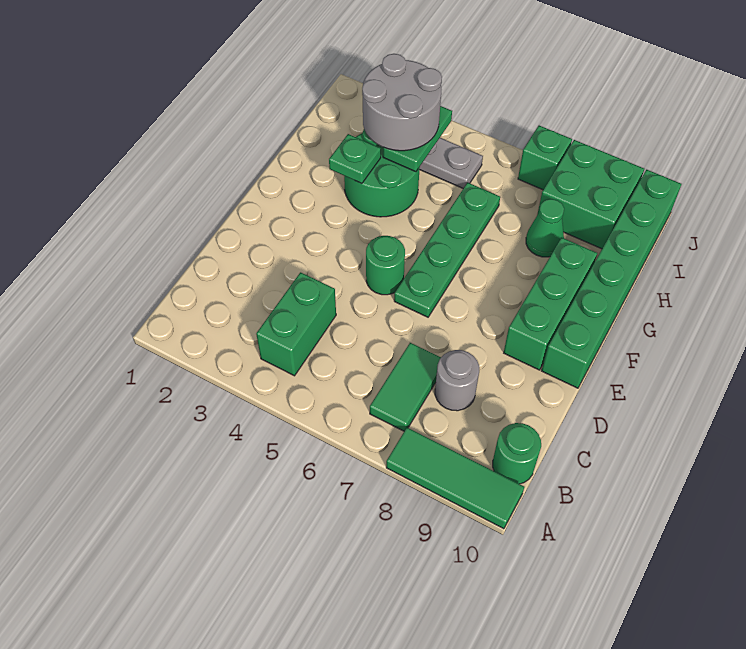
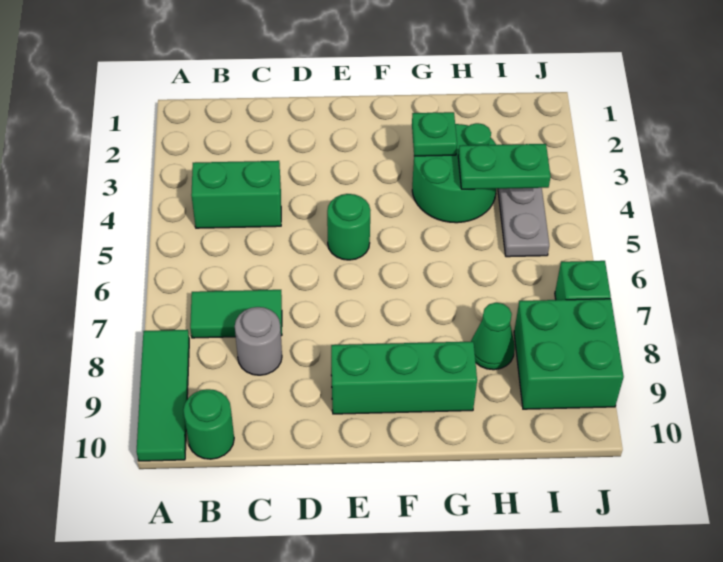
green 1x4 plate [394,183,500,317] -> none
green 1x6 brick [541,170,681,388] -> none
grey 2x2 round brick [362,54,442,151] -> none

